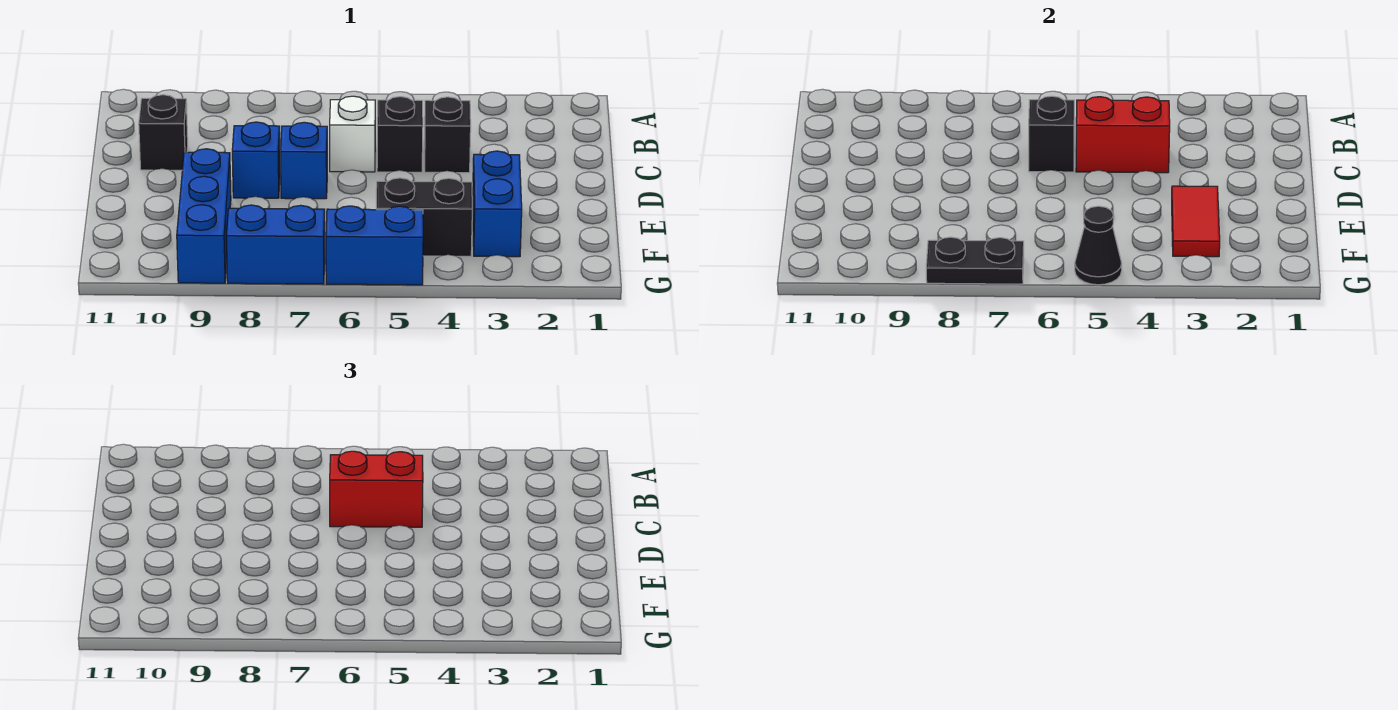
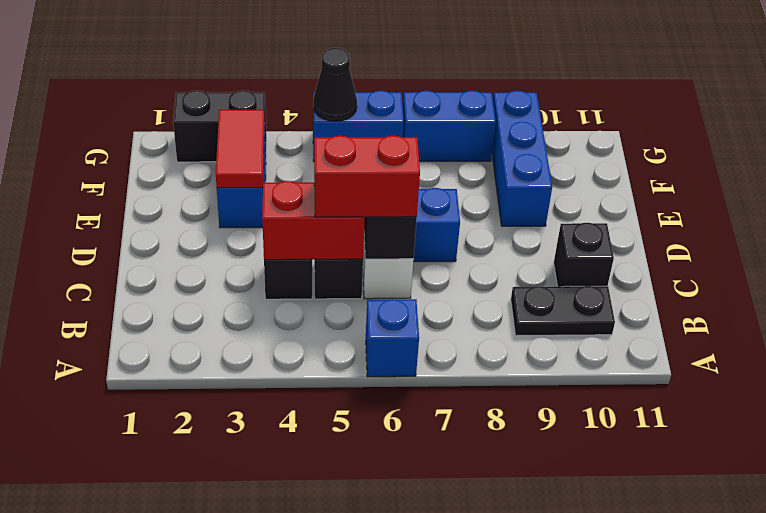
blue 1x1 brick [232,122,280,198] -> blue 1x1 brick moved to [366,299,419,377]
black 1x2 brick [376,178,472,256] -> black 1x2 brick moved to [173,90,266,162]
black 1x2 plate [926,237,1024,284] -> black 1x2 plate moved to [511,286,615,336]

